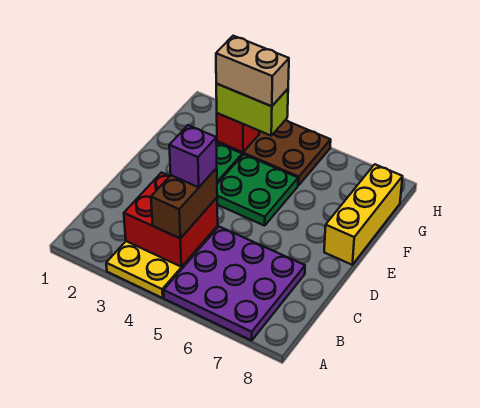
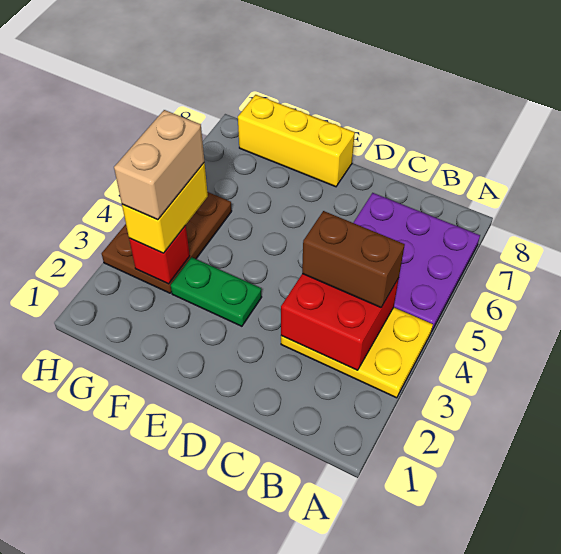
purple 1x1 brick [169,125,217,187] -> none
green 2x2 plate [217,154,298,226] -> none
lime 1x2 brick [216,84,288,136] -> yellow 1x2 brick [122,163,208,253]

